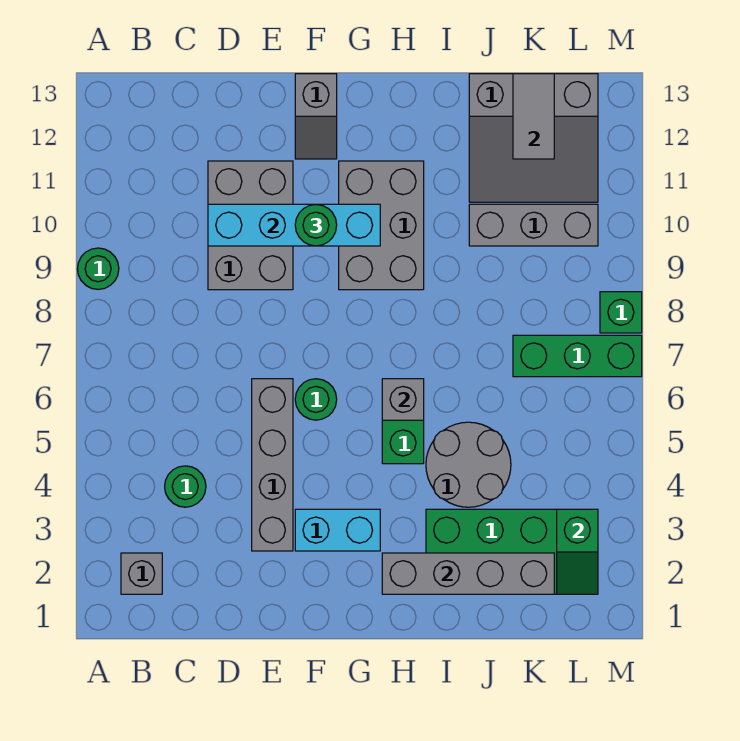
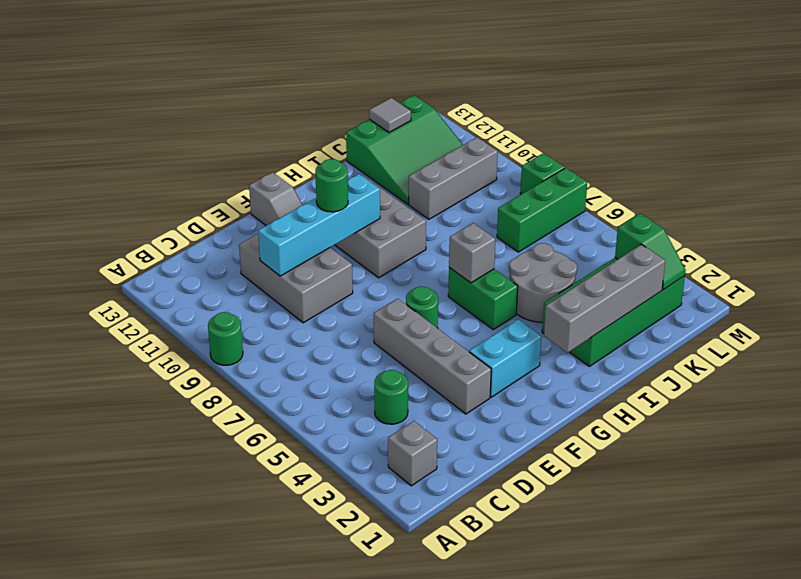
grey 3x3 slope [469,74,598,202] -> green 3x3 slope [346,95,463,204]
grey 1x2 tile [513,74,554,159] -> grey 1x1 tile [369,98,411,132]

